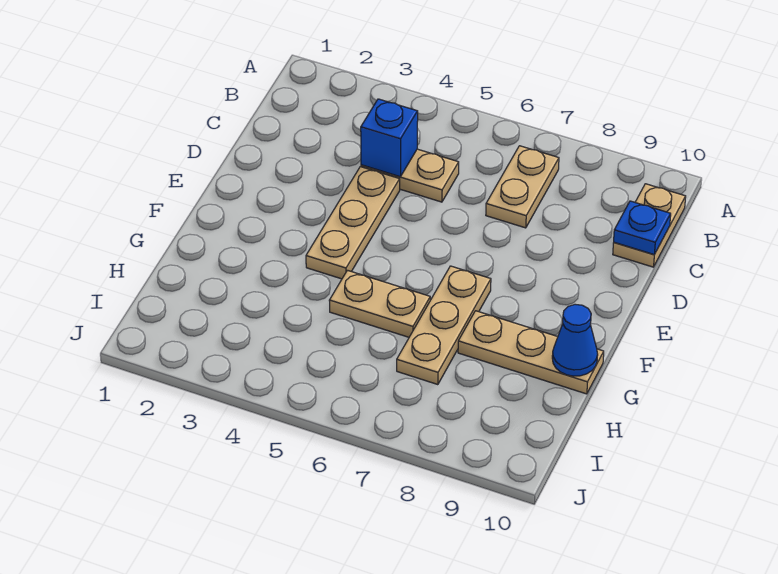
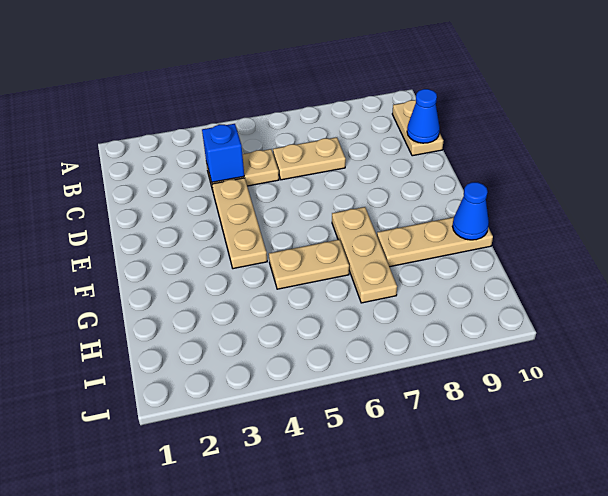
tan 1x2 plate [486,146,559,228] -> tan 1x2 plate turned to [273,137,346,180]
blue 1x1 plate [614,201,671,255] -> blue 1x1 cone [407,89,440,143]

